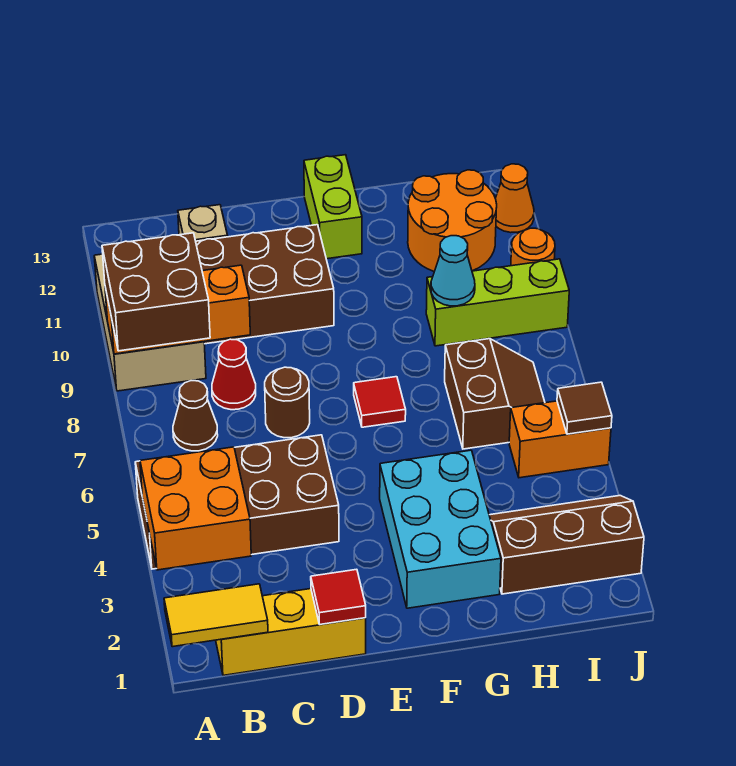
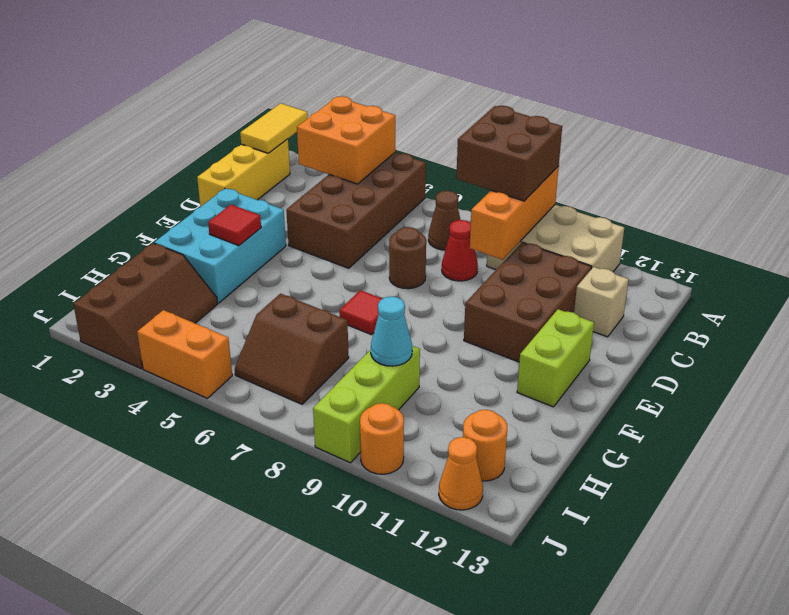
red 1x1 tile [311,569,366,625] -> red 1x1 tile moved to [208,205,261,246]
cyan 2x3 brick [380,450,501,608] -> cyan 2x3 brick turned to [154,188,286,303]
lime 1x2 brick [304,155,362,259] -> lime 1x2 brick turned to [517,309,594,407]
orange 2x2 round brick [408,170,497,272] -> orange 1x1 round brick [463,410,507,481]
orange 1x2 brick [509,401,611,478] -> orange 1x2 brick turned to [137,310,232,398]
brown 1x1 tile [557,382,612,434] -> none

